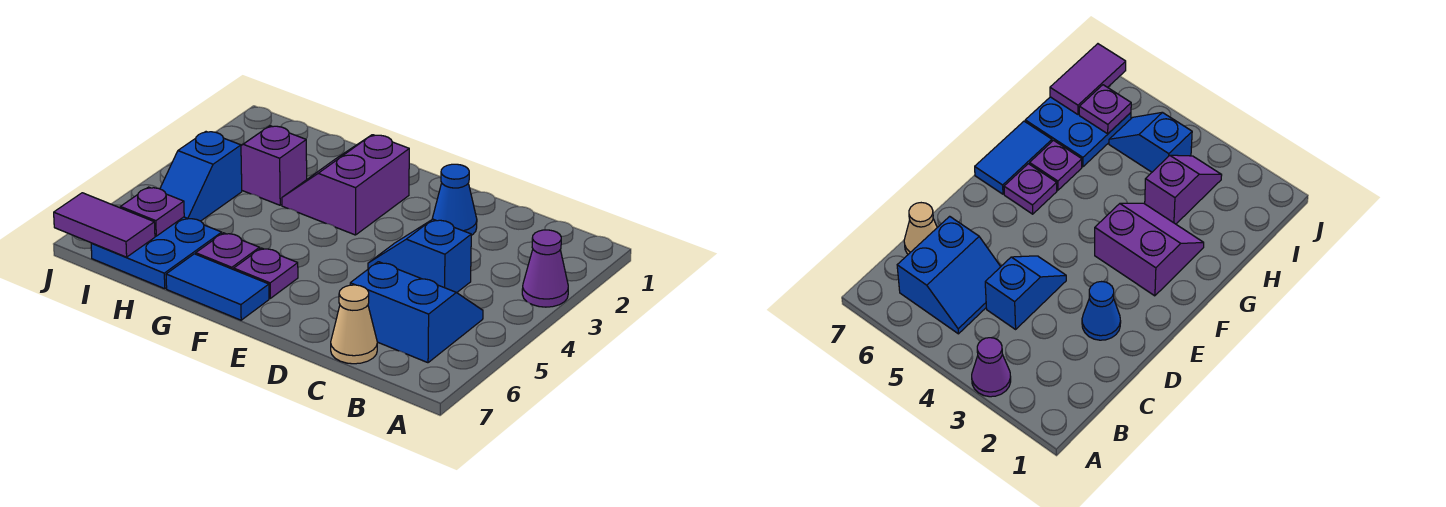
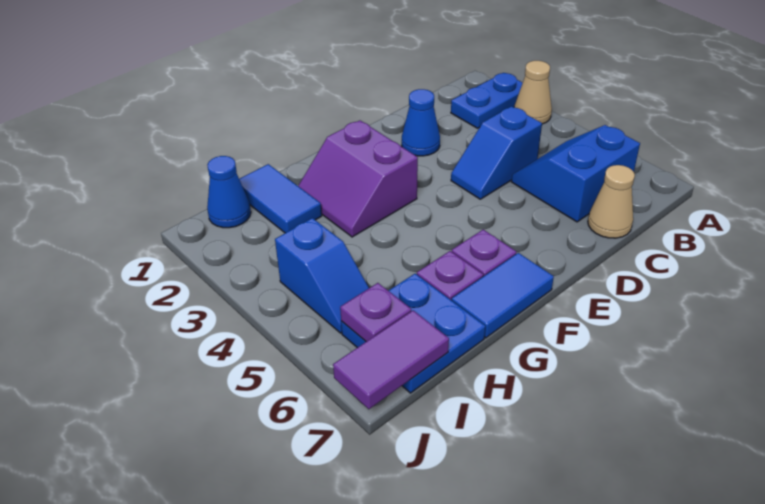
none -> blue 1x2 plate [451,73,522,128]
purple 1x1 cone [522,230,568,307] -> tan 1x1 cone [514,61,552,124]
none -> blue 1x2 tile [239,164,322,233]
purple 1x2 slope [241,126,307,205] -> none
none -> blue 1x1 cone [207,156,251,228]

